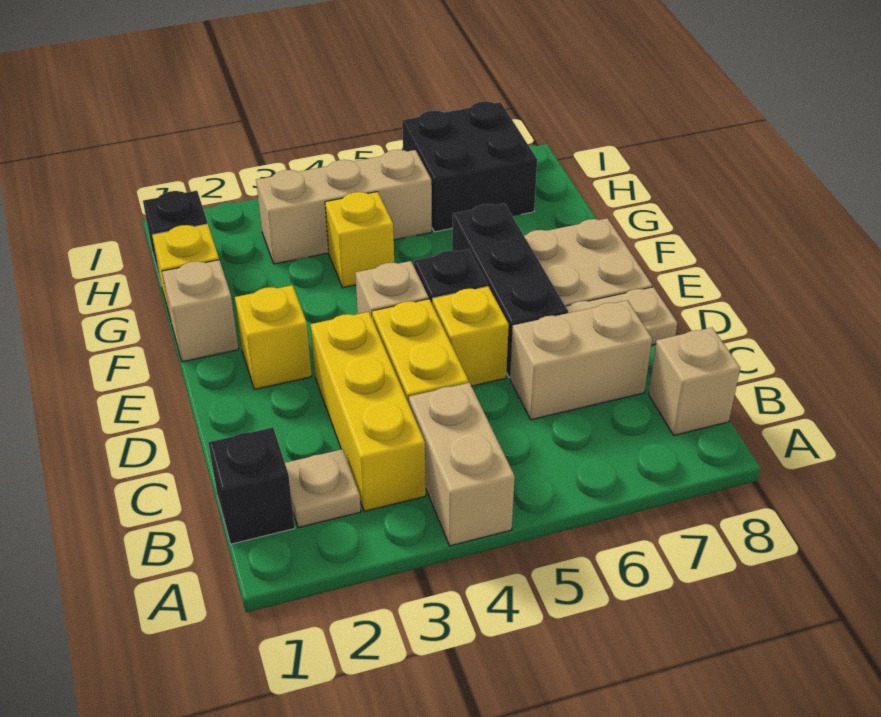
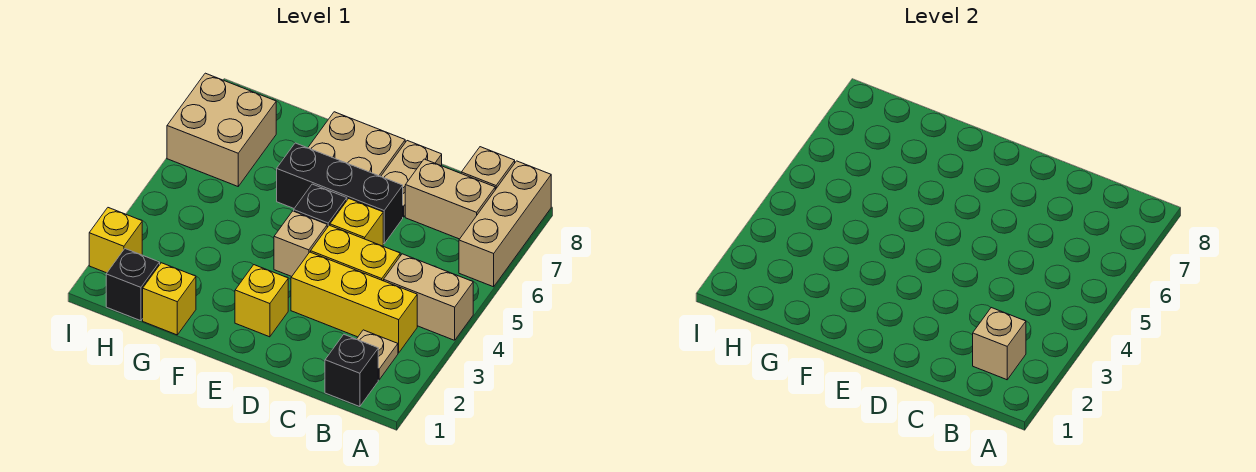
tan 1x2 brick [510,300,652,420] -> tan 1x2 brick turned to [405,159,495,239]
tan 1x1 brick [162,260,239,362] -> tan 1x1 brick moved to [973,308,1026,380]
yellow 1x1 brick [325,192,394,288] -> yellow 1x1 brick moved to [89,208,142,273]
tan 1x3 brick [256,150,432,264] -> tan 1x3 brick moved to [459,161,551,287]
black 2x2 brick [402,101,537,232] -> tan 2x2 brick [167,73,276,186]

